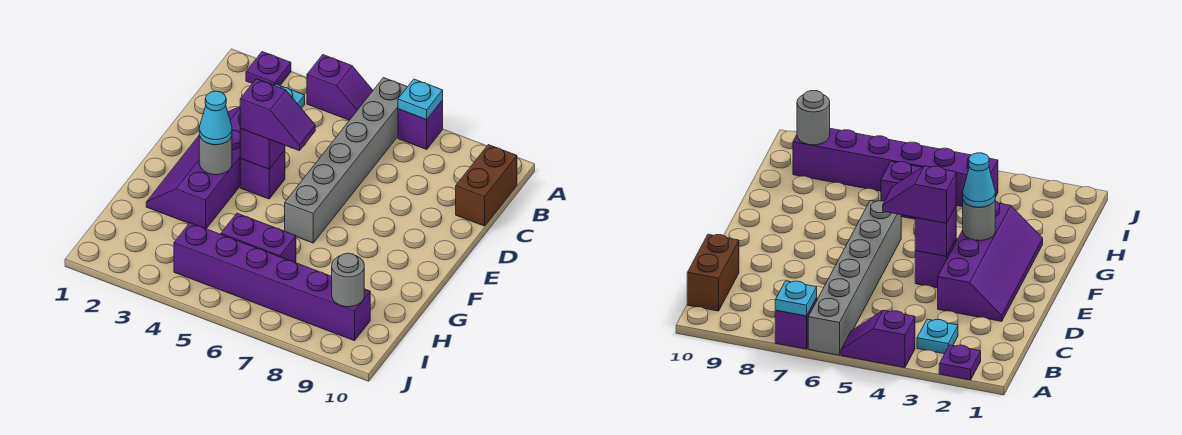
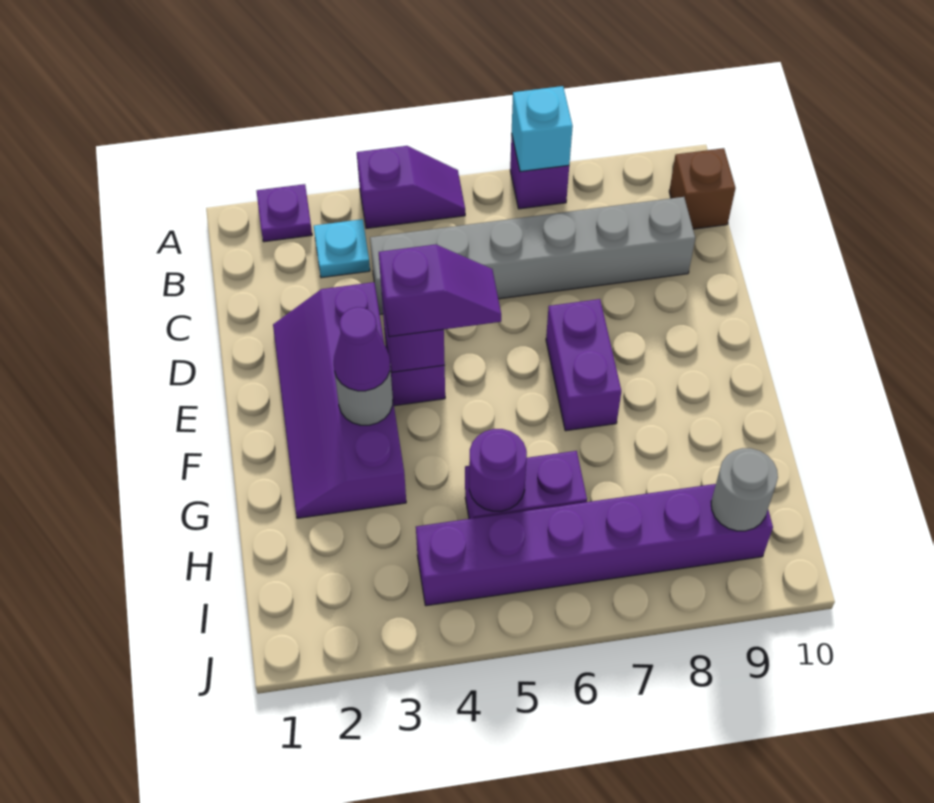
grey 1x6 brick [285,78,407,243] -> grey 1x6 brick turned to [370,197,695,314]
cyan 1x1 plate [398,79,443,120] -> cyan 1x1 brick [512,86,573,172]
brown 1x2 brick [456,145,517,226] -> brown 1x1 brick [669,148,736,229]
none -> purple 1x2 brick [546,299,621,431]
cyan 1x1 cone [199,91,232,145] -> purple 1x1 cone [334,307,390,391]
none -> purple 1x1 round brick [469,429,527,511]

